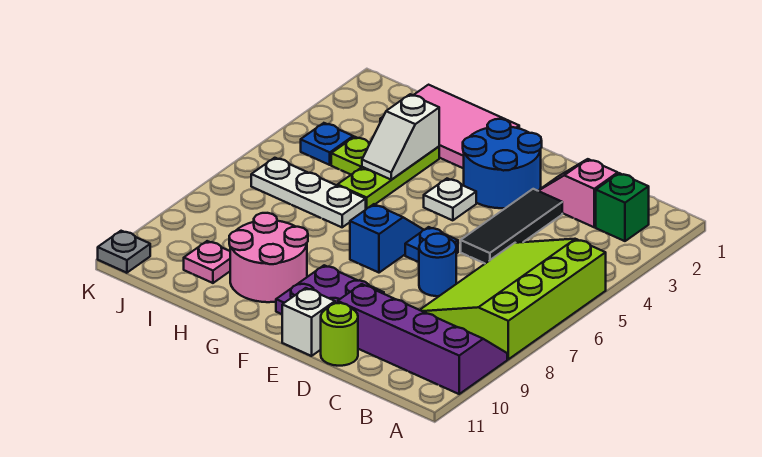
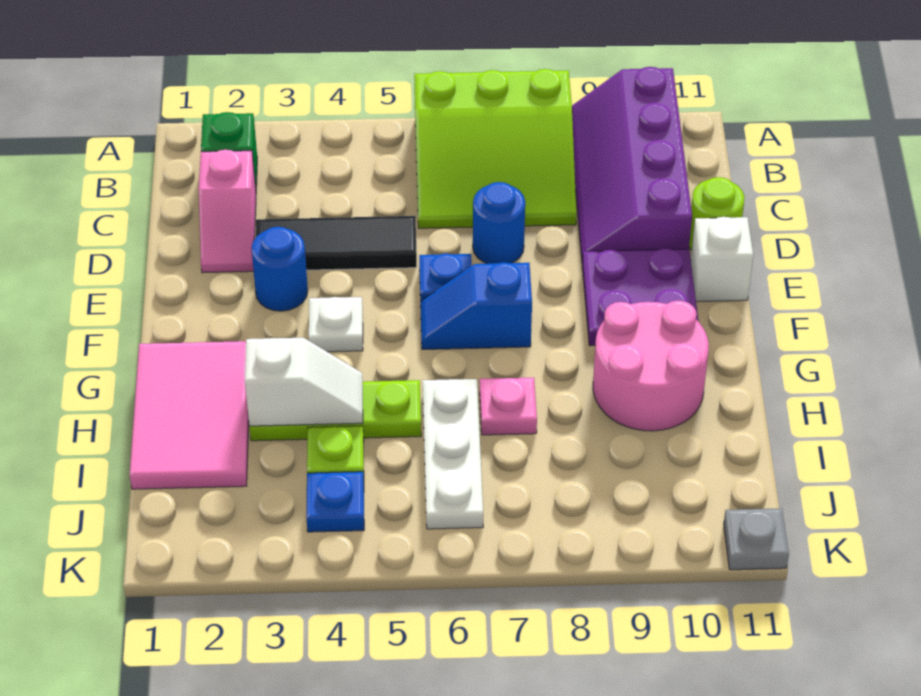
lime 3x4 slope [420,239,606,359] -> lime 3x3 slope [414,69,576,228]
blue 2x2 round brick [463,119,542,208] -> blue 1x1 round brick [251,227,308,311]
pink 1x1 plate [184,241,230,283] -> pink 1x1 plate moved to [480,378,537,435]

